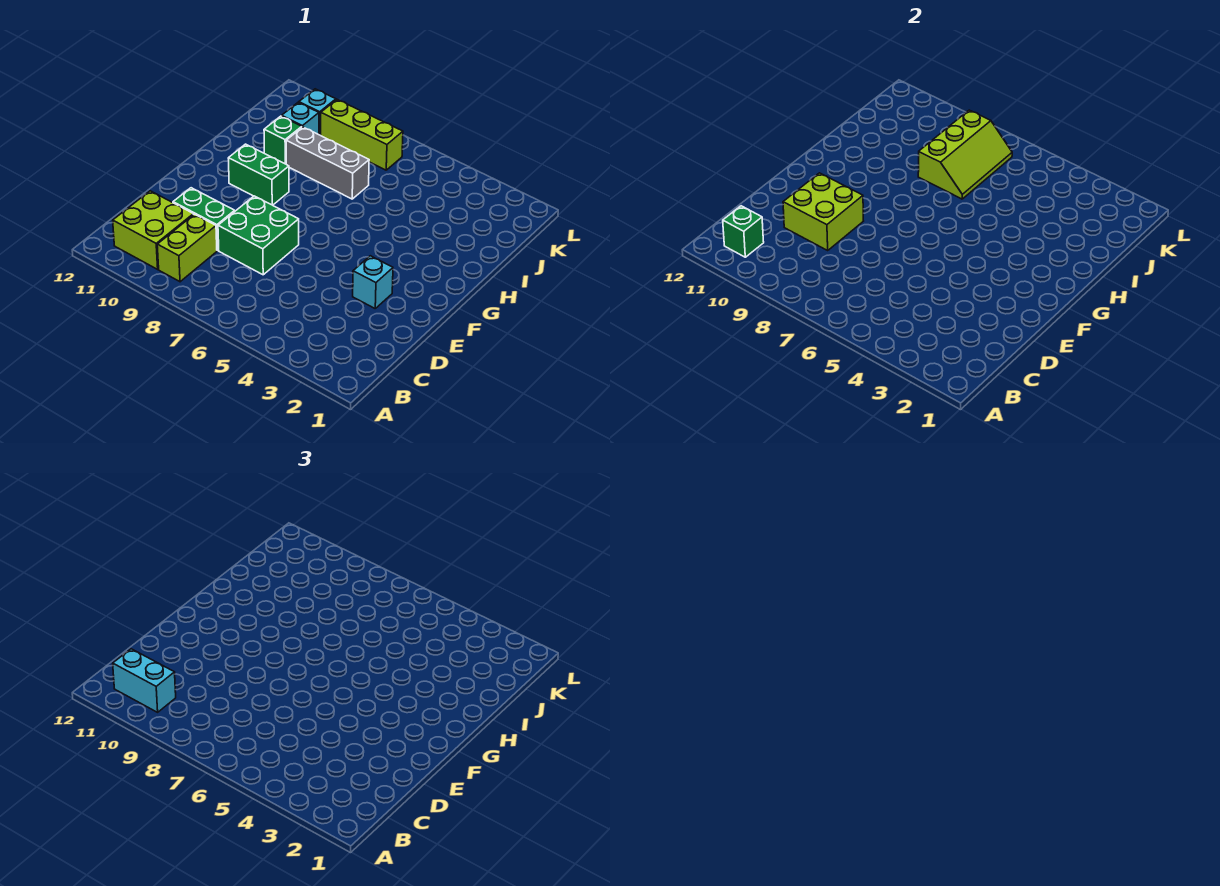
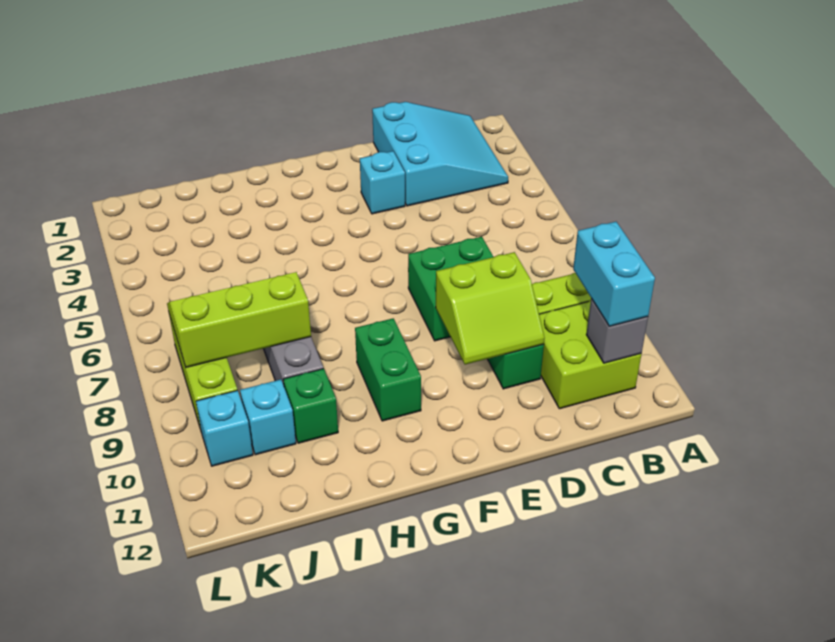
none -> cyan 3x3 slope [372,102,508,206]
green 1x1 brick [723,206,764,257] -> grey 1x1 brick [586,299,648,363]
lime 2x2 brick [783,173,863,250] -> lime 2x2 slope [436,252,545,365]

